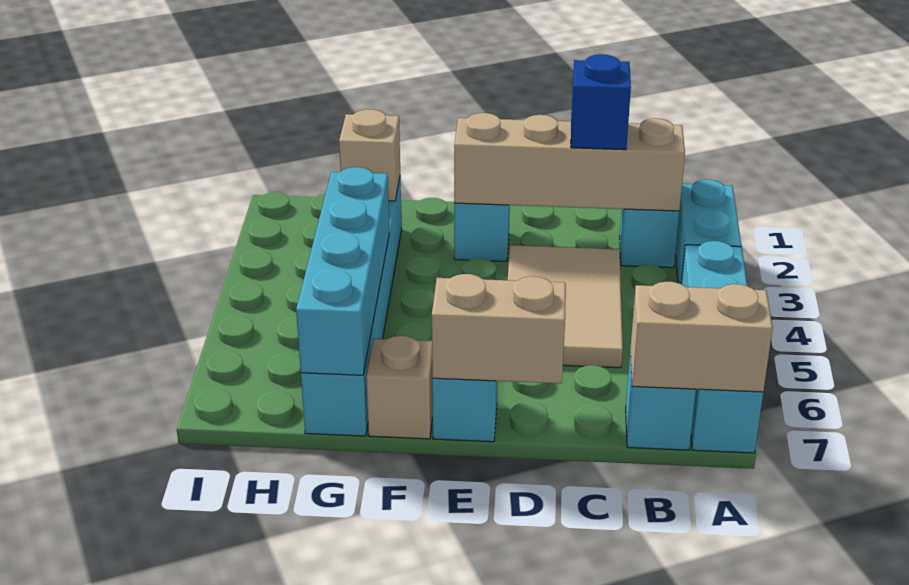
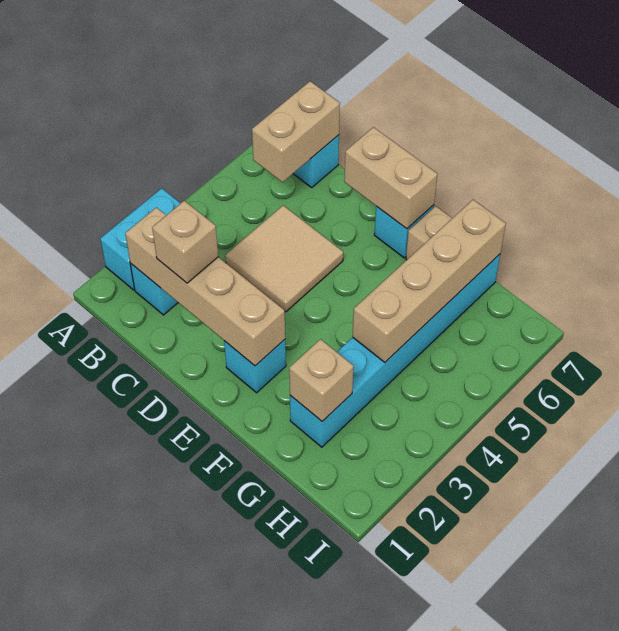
cyan 1x4 brick [681,241,763,453] -> none
tan 1x2 brick [630,282,773,392] -> tan 1x2 brick turned to [252,81,340,182]
blue 1x1 brick [571,54,631,150] -> tan 1x1 brick [152,201,218,283]
tan 2x3 tile [508,245,623,368] -> tan 2x2 tile [225,205,343,312]
cyan 1x4 brick [296,167,389,375] -> tan 1x4 brick [353,200,506,362]

